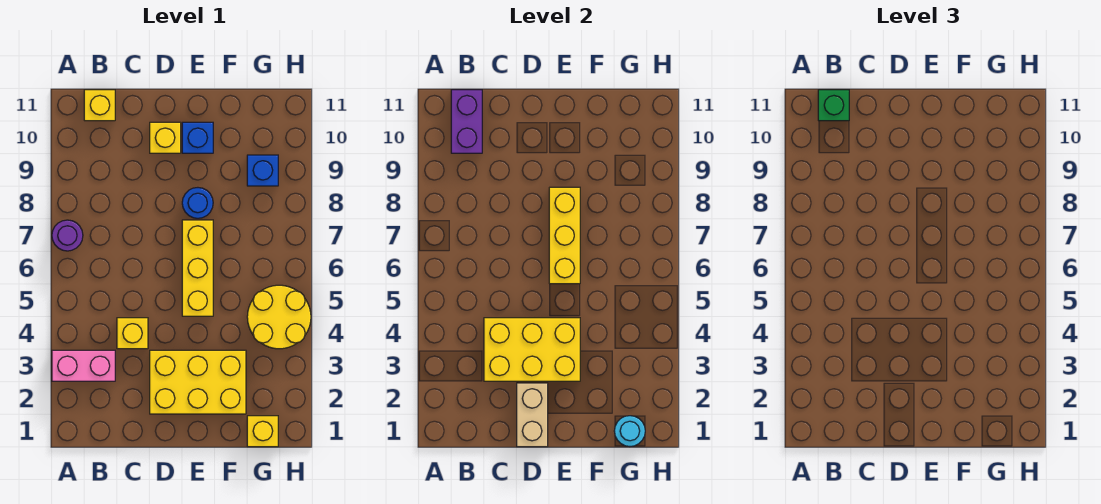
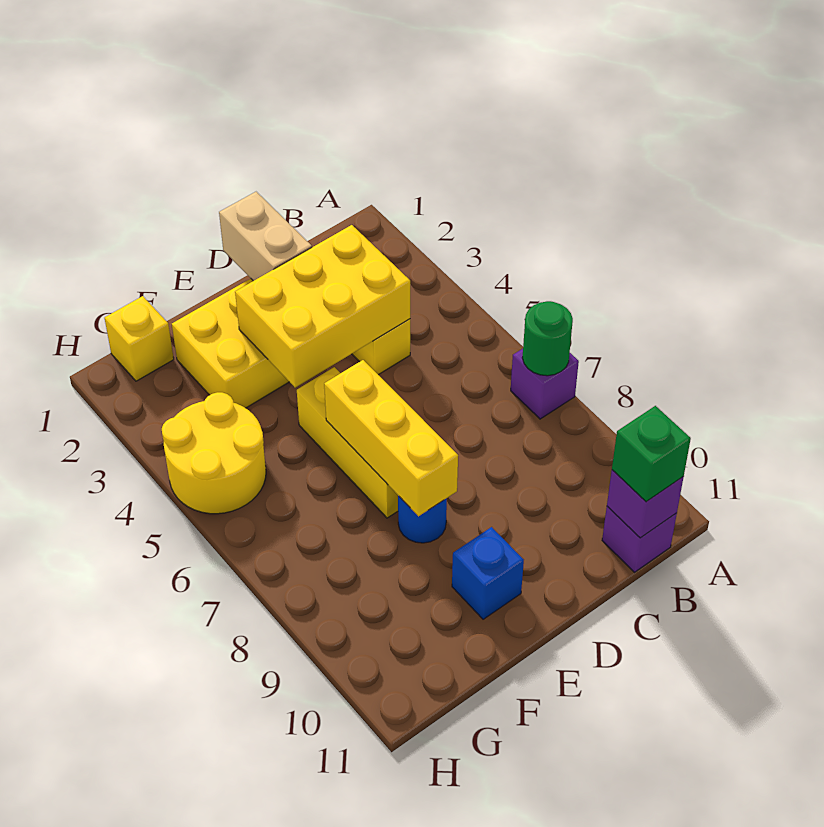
pink 1x2 brick [52,350,115,381] -> none
purple 1x1 round brick [52,220,83,251] -> purple 1x1 brick [511,349,579,419]
none -> green 1x1 round brick [522,301,573,376]
purple 1x2 brick [451,90,482,153] -> purple 1x1 brick [607,470,683,538]
yellow 1x1 brick [84,90,115,121] -> purple 1x1 brick [602,506,677,572]
yellow 1x1 brick [150,122,181,153] -> none
cyan 1x1 round brick [614,416,645,447] -> none
blue 1x1 brick [247,155,278,186] -> none

